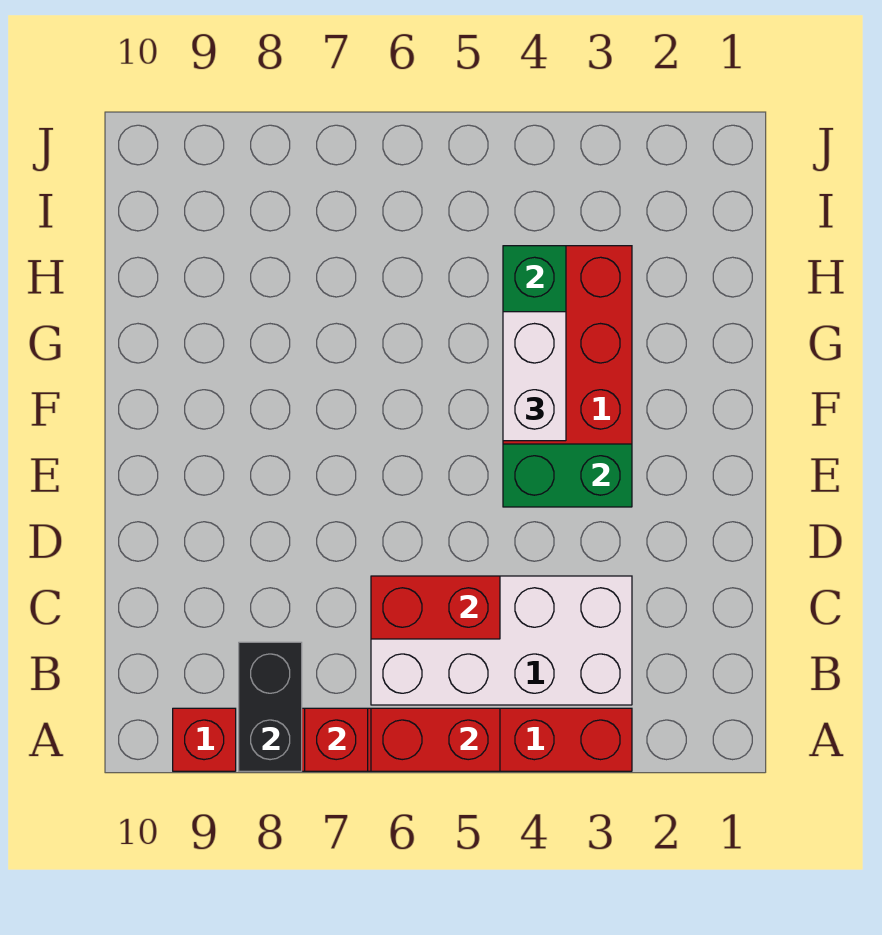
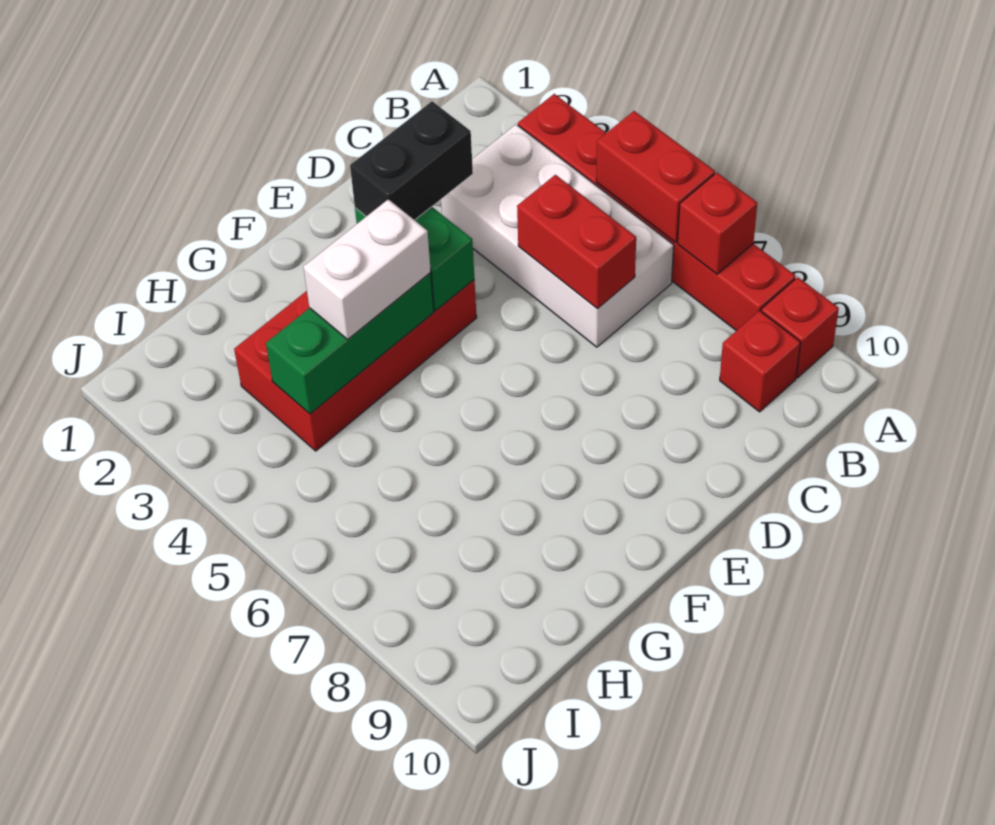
black 1x2 brick [239,642,302,771] -> black 1x2 brick moved to [350,101,473,220]
none -> red 1x1 brick [720,311,801,412]

